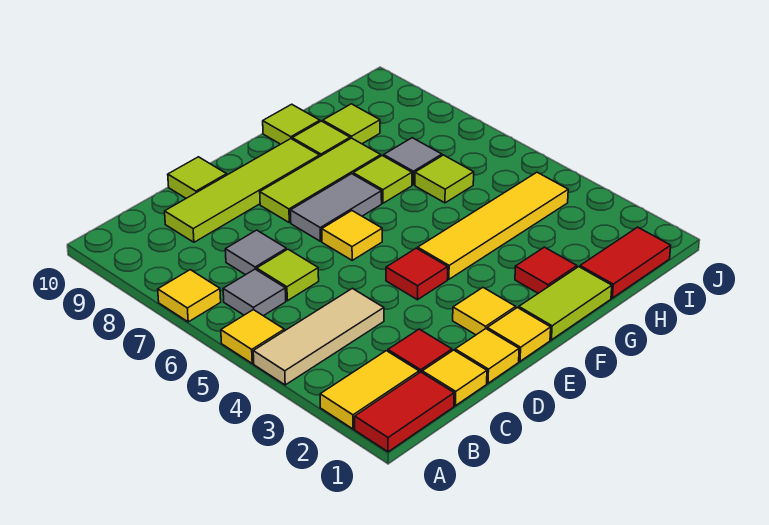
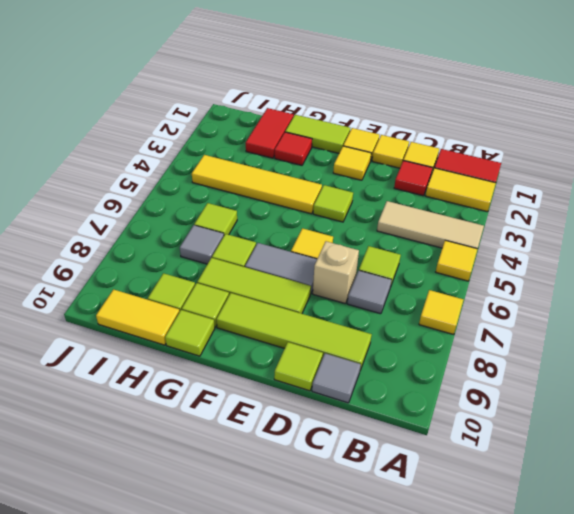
grey 1x1 tile [223,269,286,316] -> grey 1x1 tile moved to [312,353,361,403]
none -> tan 1x1 brick [313,241,359,304]
red 1x1 tile [386,248,448,300] -> lime 1x1 tile [313,185,353,222]
red 1x2 tile [580,227,671,298] -> red 1x2 tile turned to [246,108,294,158]
none -> yellow 1x2 tile [96,289,180,345]

